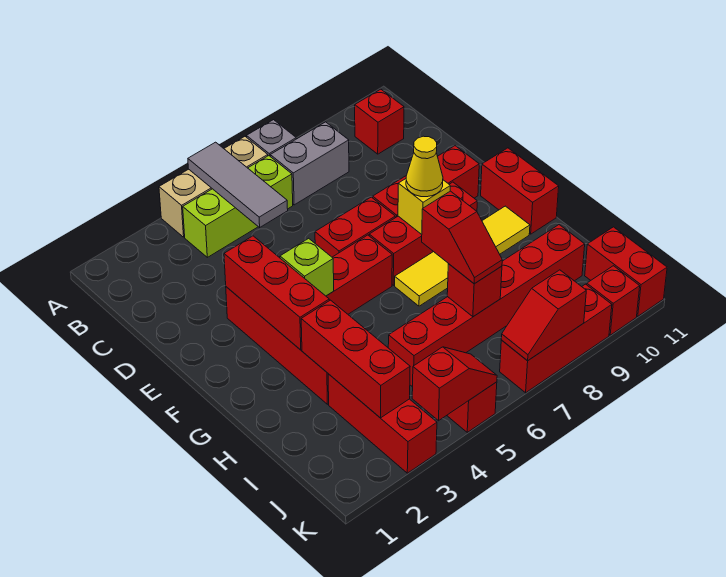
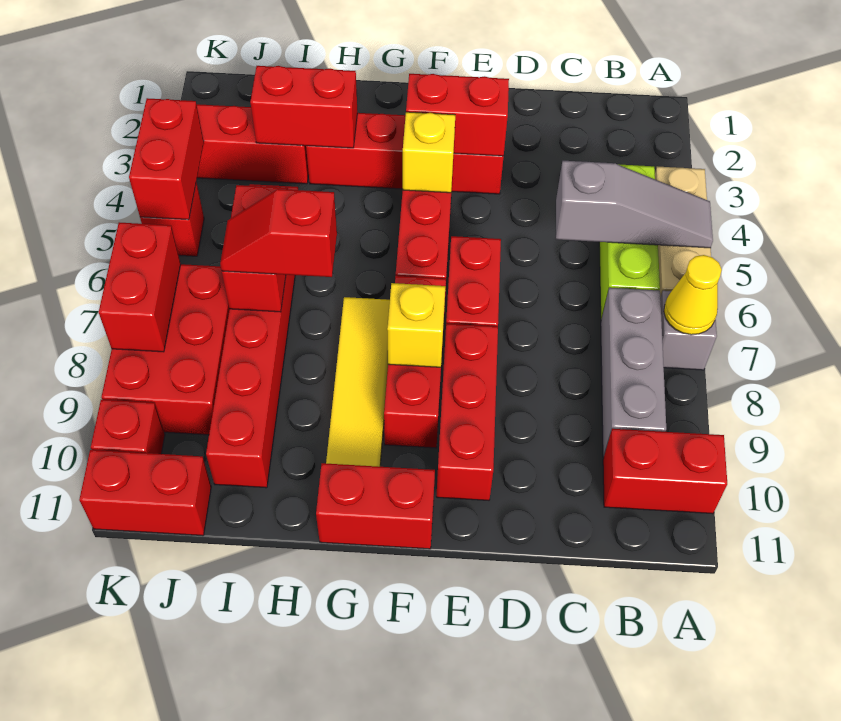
grey 1x3 tile [188,142,288,227] -> grey 1x3 slope [556,161,713,248]
grey 1x2 brick [270,122,349,205] -> grey 1x3 brick [601,288,666,457]
red 1x1 brick [355,89,404,154] -> red 1x2 brick [603,429,727,514]
red 1x3 brick [224,236,329,350] -> red 1x2 brick [406,74,509,156]
lime 1x1 brick [280,238,334,296] -> yellow 1x1 brick [403,112,455,193]
yellow 1x1 cone [406,136,443,197] -> yellow 1x1 cone moved to [664,255,722,335]
red 1x3 brick [301,300,410,418] -> red 1x2 brick [250,66,357,148]
red 1x1 brick [447,264,502,317] -> red 1x2 brick [222,185,288,312]
red 1x2 slope [412,347,497,421] -> red 1x2 brick [129,98,204,220]
red 1x3 brick [500,284,612,393] -> red 2x3 brick [101,264,229,435]
red 1x2 slope [501,270,586,361] -> red 1x2 brick [99,222,181,352]

